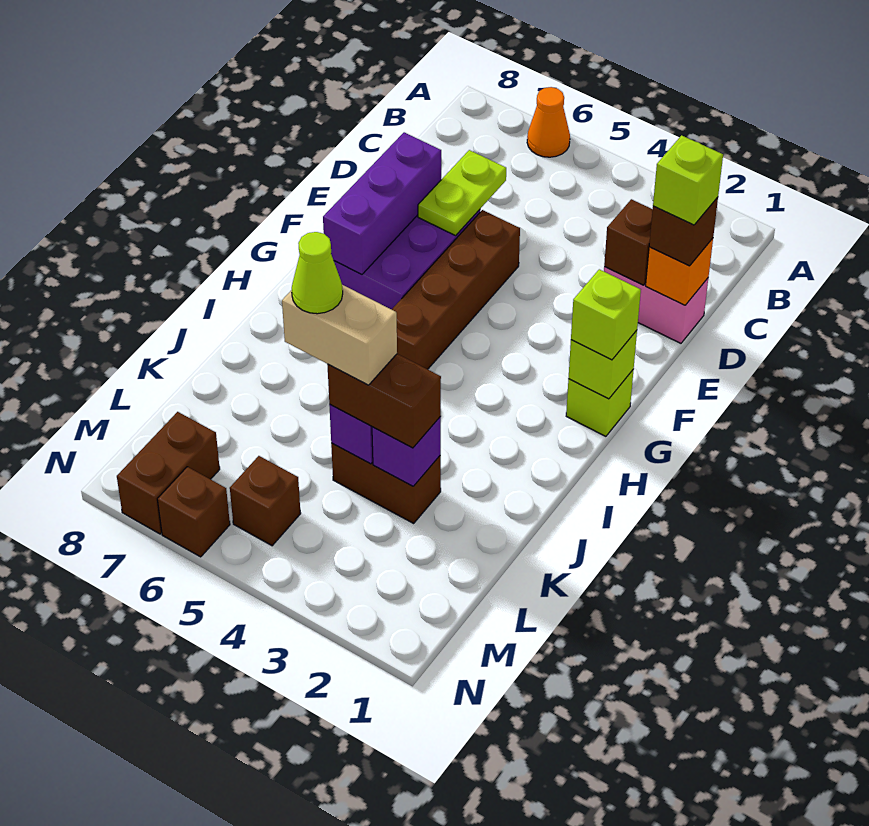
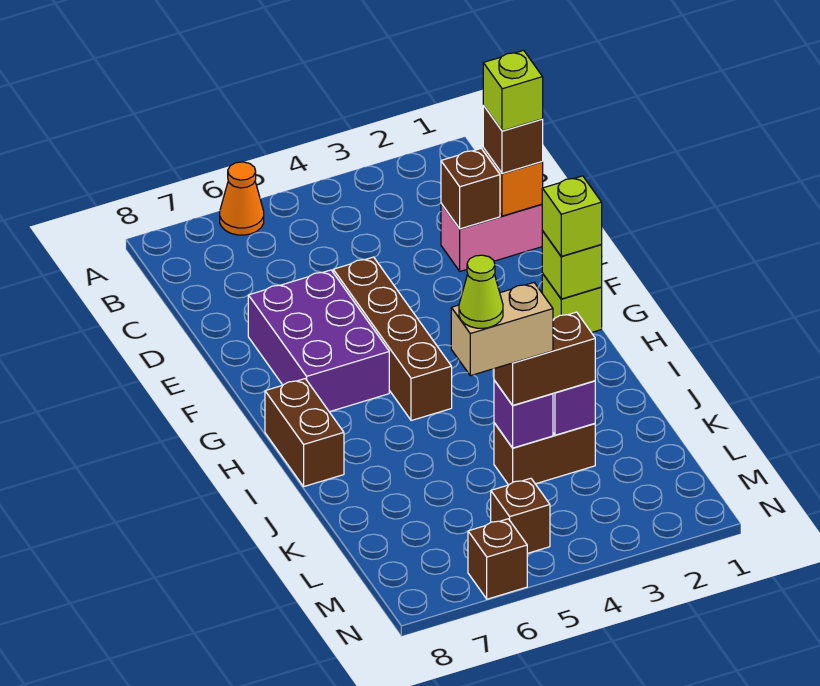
lime 1x2 plate [418,150,506,236] -> none
purple 1x3 brick [323,132,441,275] -> none
brown 1x2 brick [117,412,220,534] -> brown 1x2 brick moved to [265,379,344,486]

